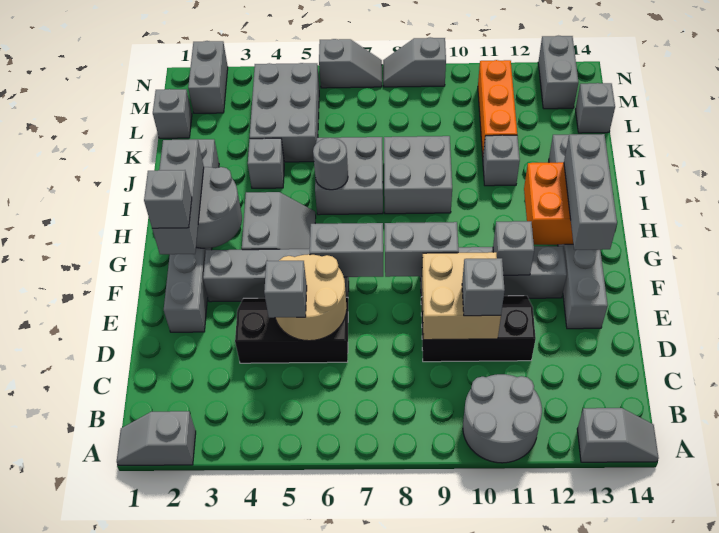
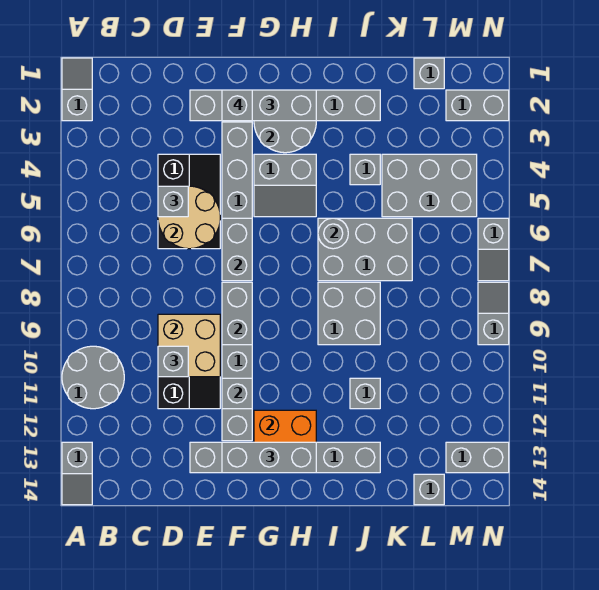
grey 2x2 brick [315,137,383,215] -> grey 2x3 brick [318,218,412,281]
orange 1x3 brick [478,60,517,156] -> none

